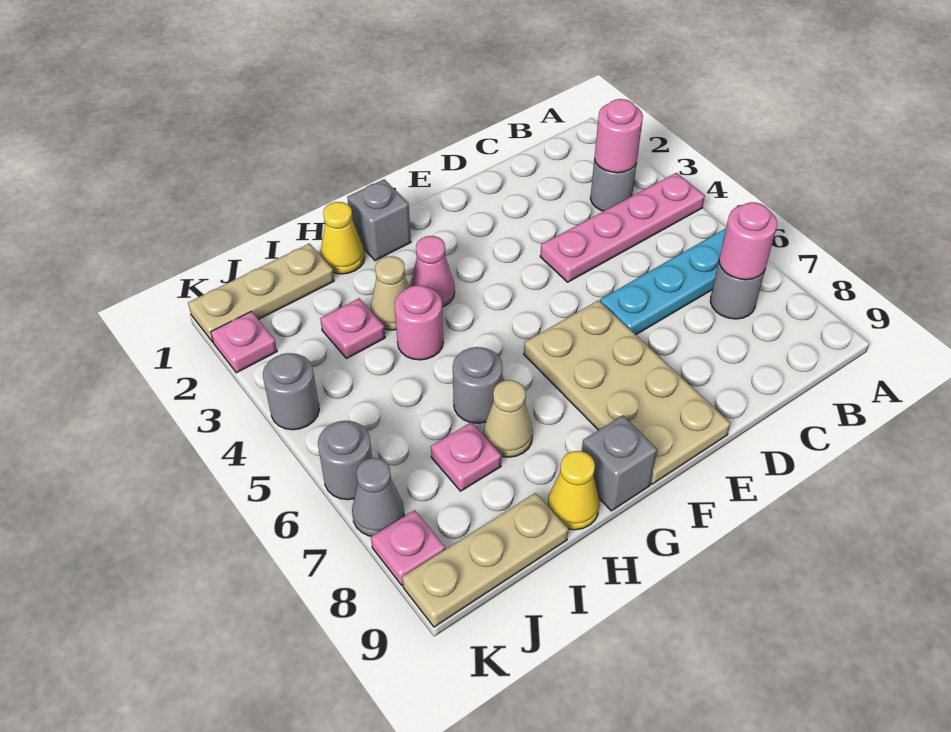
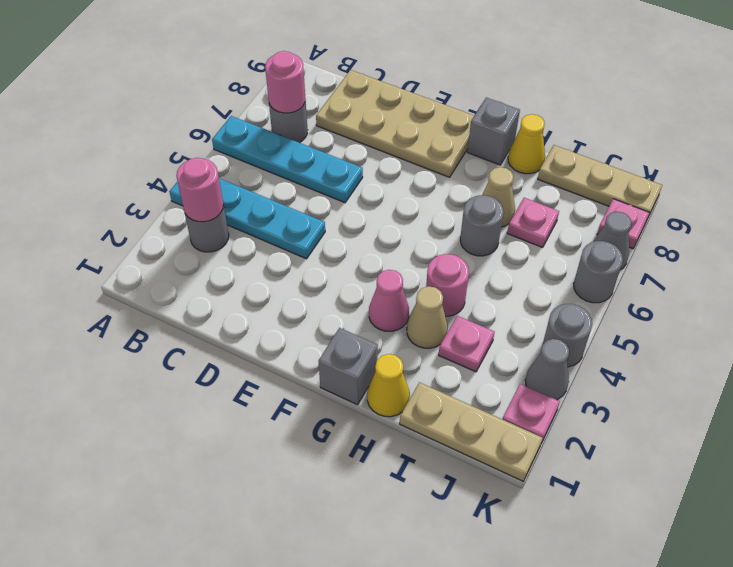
pink 1x4 plate [540,173,705,282] -> cyan 1x4 plate [169,178,325,259]
tan 2x4 plate [524,300,731,484] -> tan 2x4 plate turned to [316,70,474,177]
none -> grey 1x1 cone [525,339,569,400]

